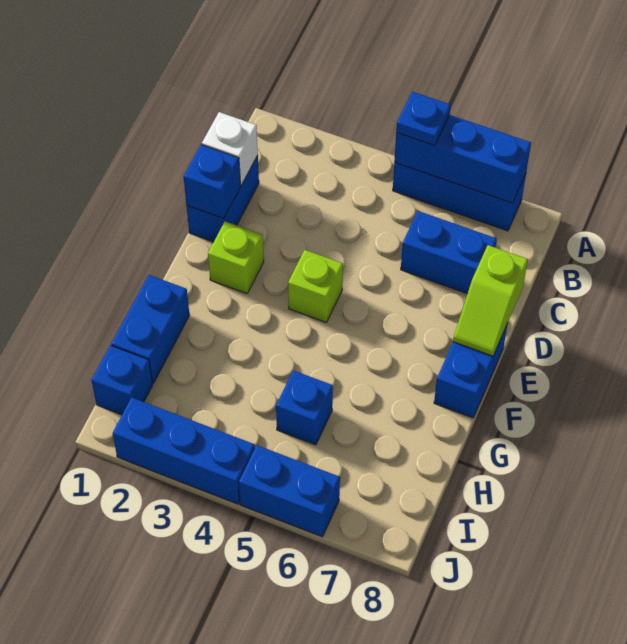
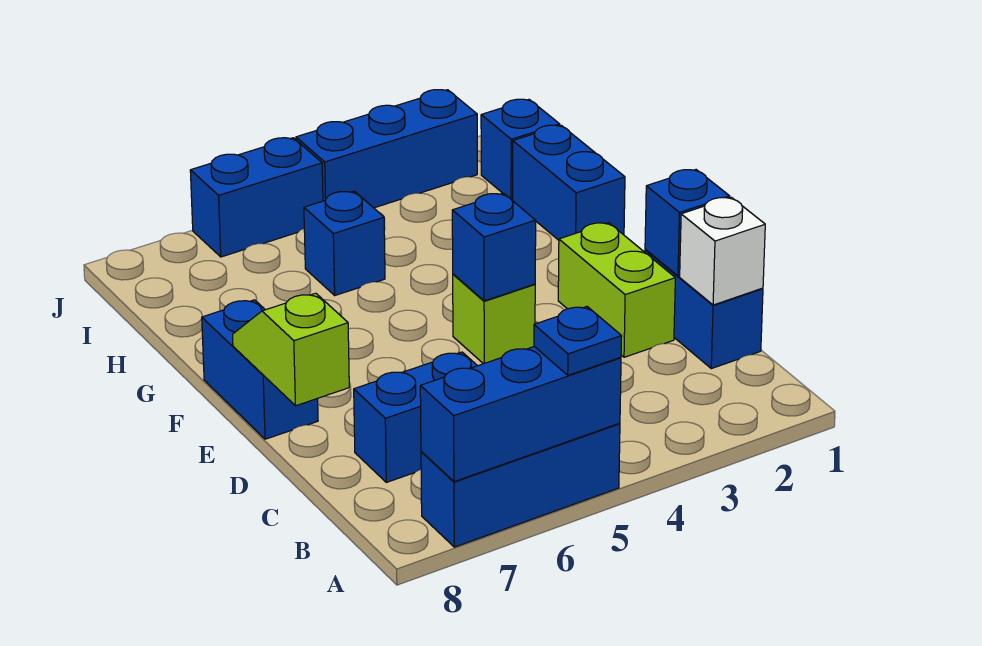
lime 1x1 brick [208,221,264,294] -> lime 1x2 brick [558,223,675,357]
none -> blue 1x1 brick [452,193,536,301]

